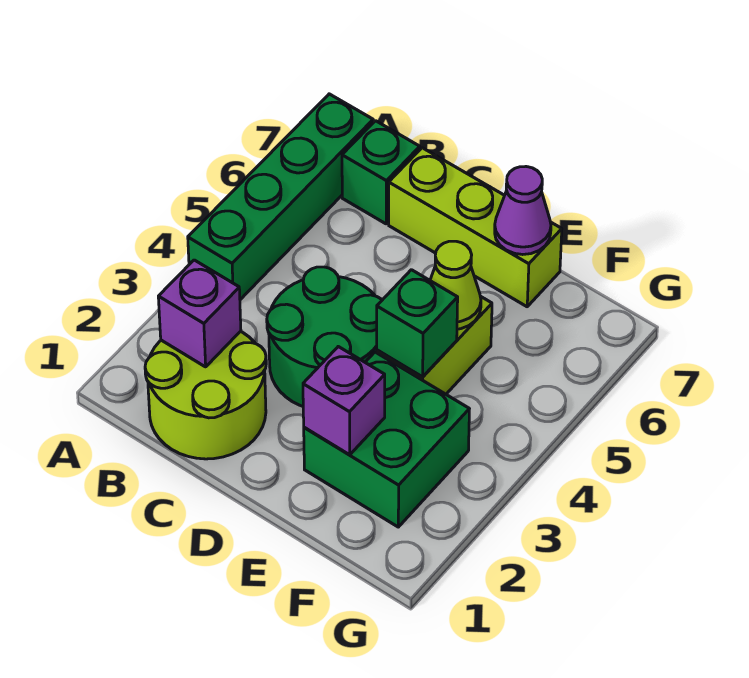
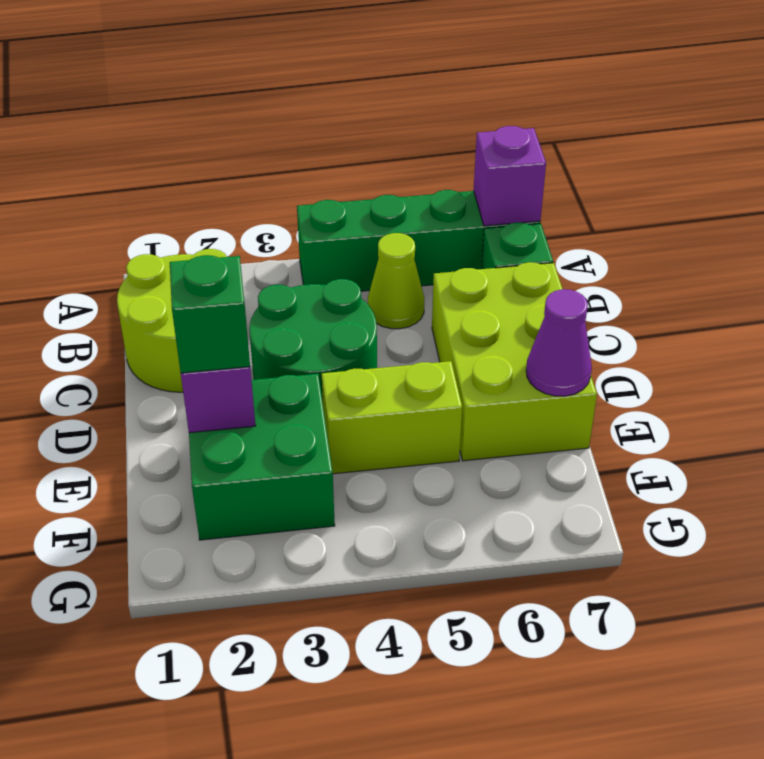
purple 1x1 brick [158,260,241,367] -> purple 1x1 brick moved to [474,126,546,226]
lime 1x3 brick [389,148,562,307] -> lime 2x3 brick [432,262,597,461]
green 1x1 brick [377,270,458,377] -> green 1x1 brick moved to [170,255,250,373]
lime 1x1 cone [430,241,481,329] -> lime 1x1 cone moved to [368,233,424,329]

